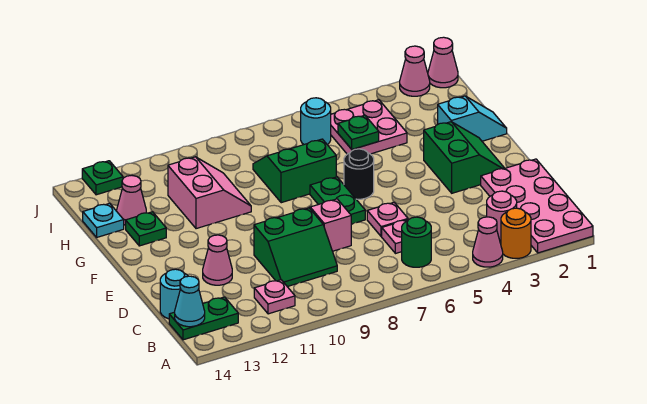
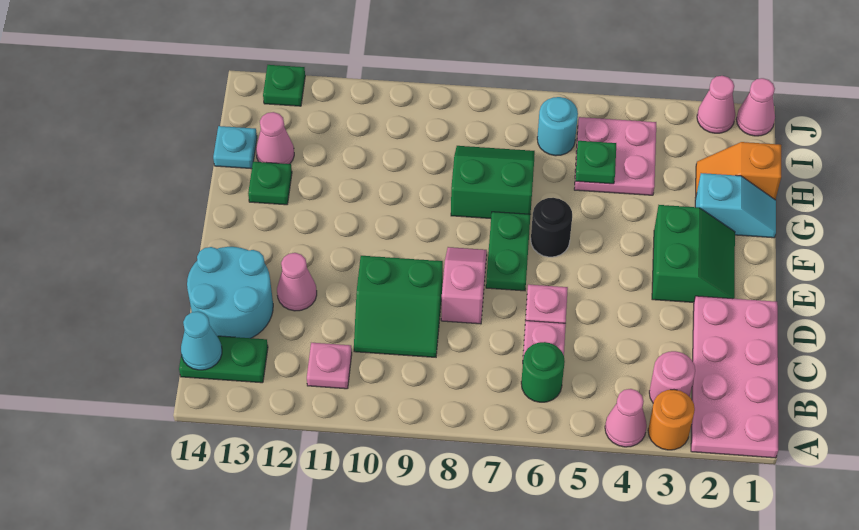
cyan 1x1 round brick [160,269,188,319] -> cyan 2x2 round brick [187,247,273,338]
pink 2x2 slope [168,157,251,229] -> none
none -> orange 1x2 slope [696,142,781,200]

